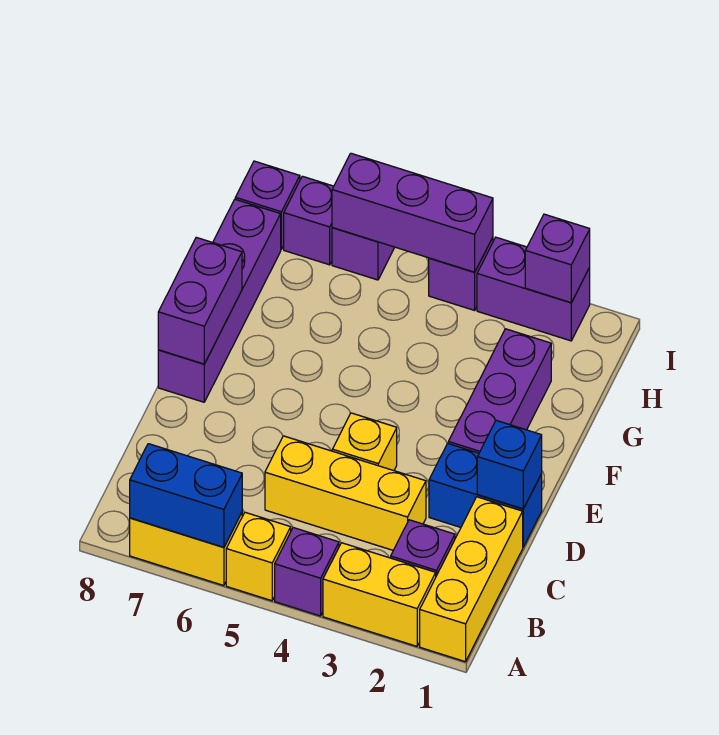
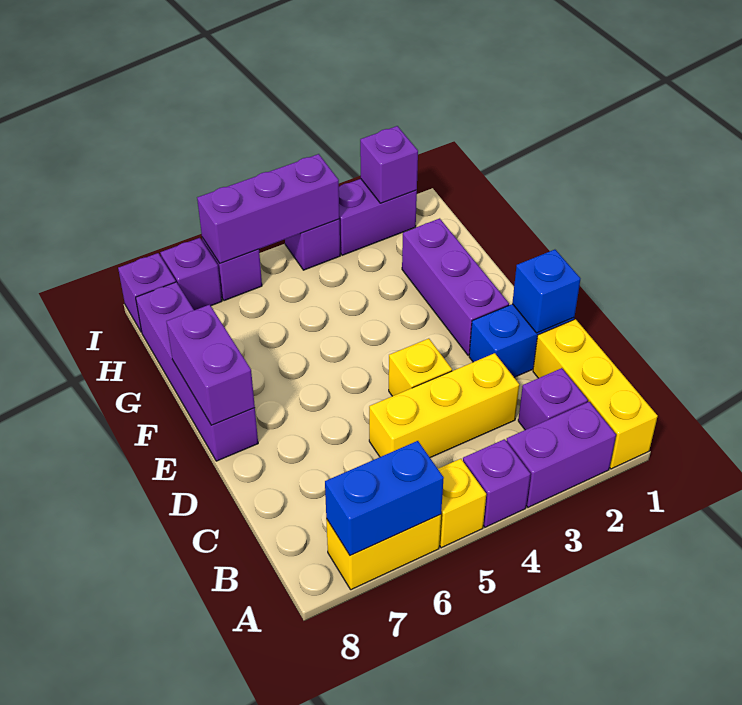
yellow 1x2 brick [323,543,436,646] -> purple 1x2 brick [507,402,616,507]

